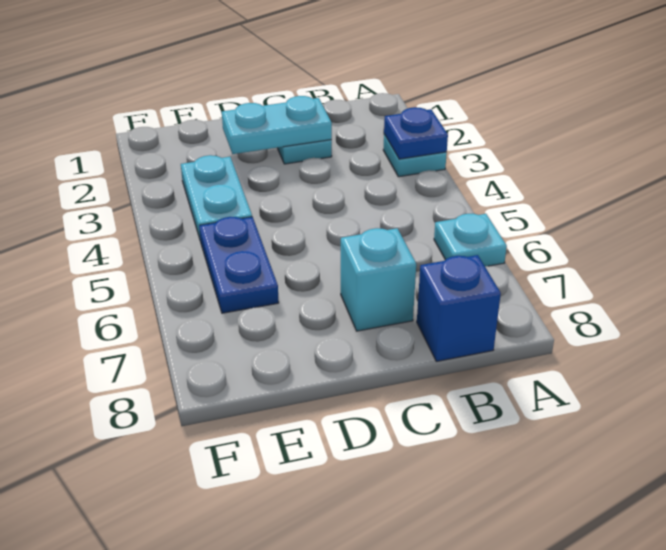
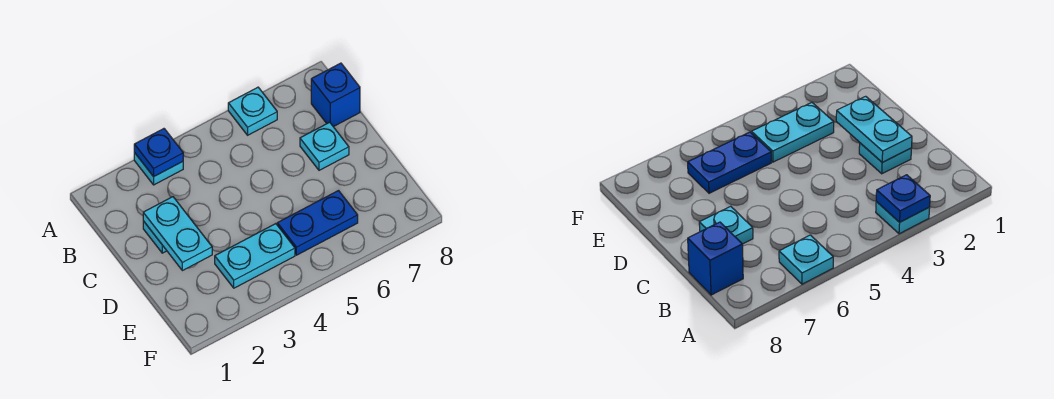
cyan 1x1 brick [341,228,416,331] -> cyan 1x1 plate [300,122,349,170]

